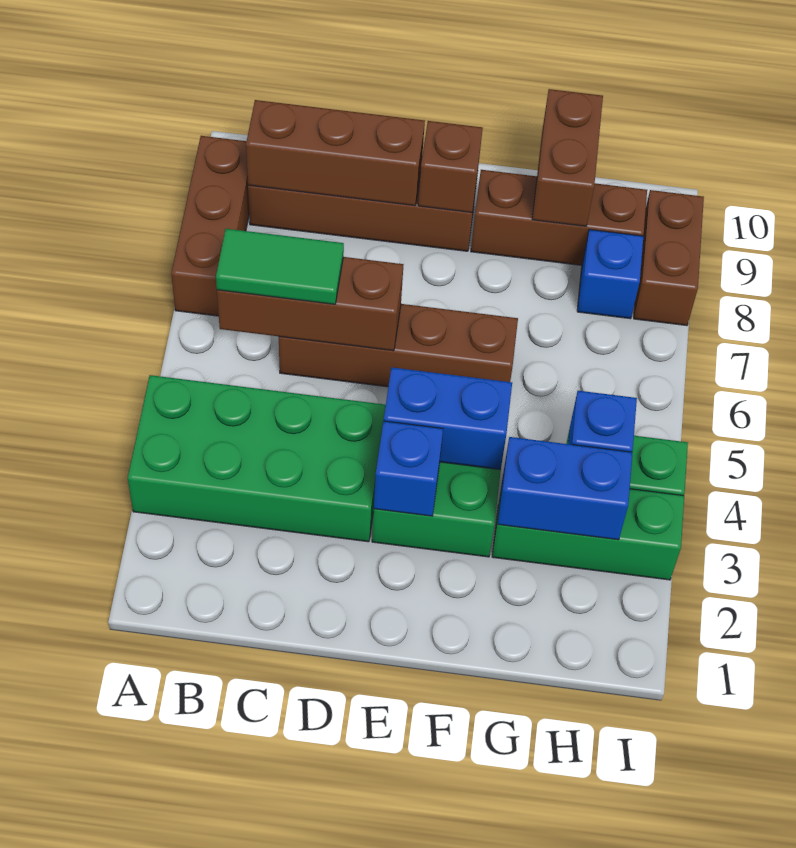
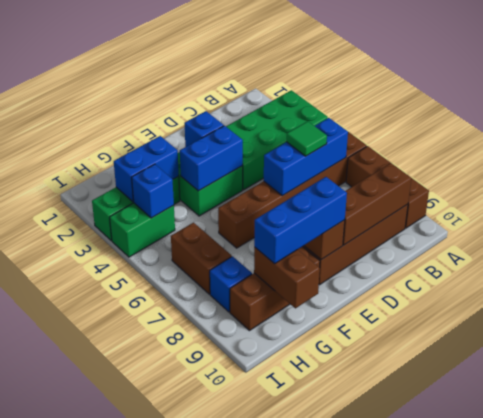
brown 1x3 brick [217,257,404,351] -> blue 1x3 brick [264,118,348,196]
green 1x2 tile [216,229,344,304] -> green 1x1 tile [286,121,327,156]
brown 1x4 brick [279,304,518,387] -> brown 1x6 brick [218,132,367,248]
none -> blue 1x3 brick [254,177,347,264]
brown 1x2 brick [634,190,704,326] -> brown 1x2 brick moved to [171,223,232,294]

